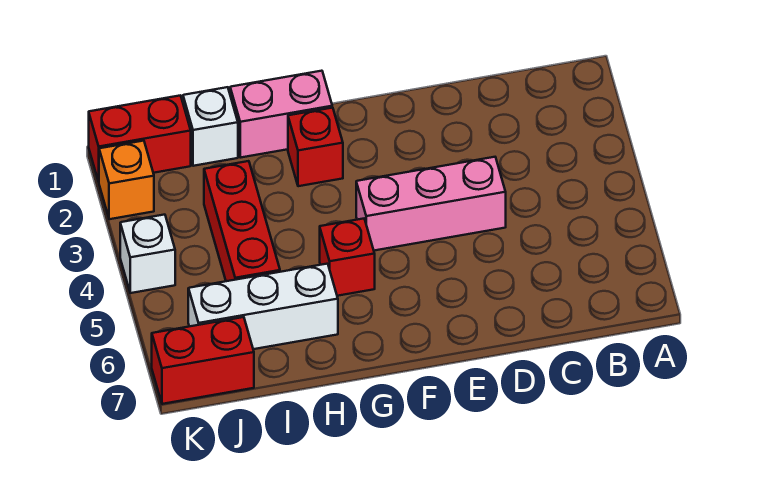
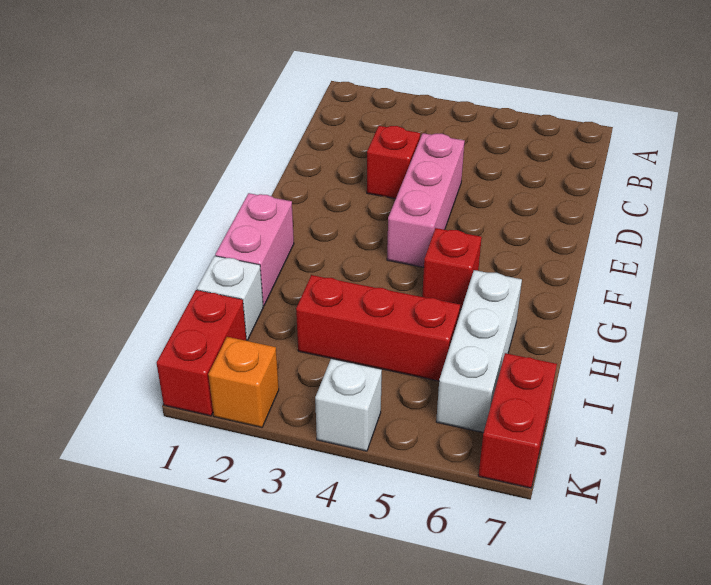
red 1x1 brick [288,108,343,186] -> red 1x1 brick moved to [367,126,420,199]

